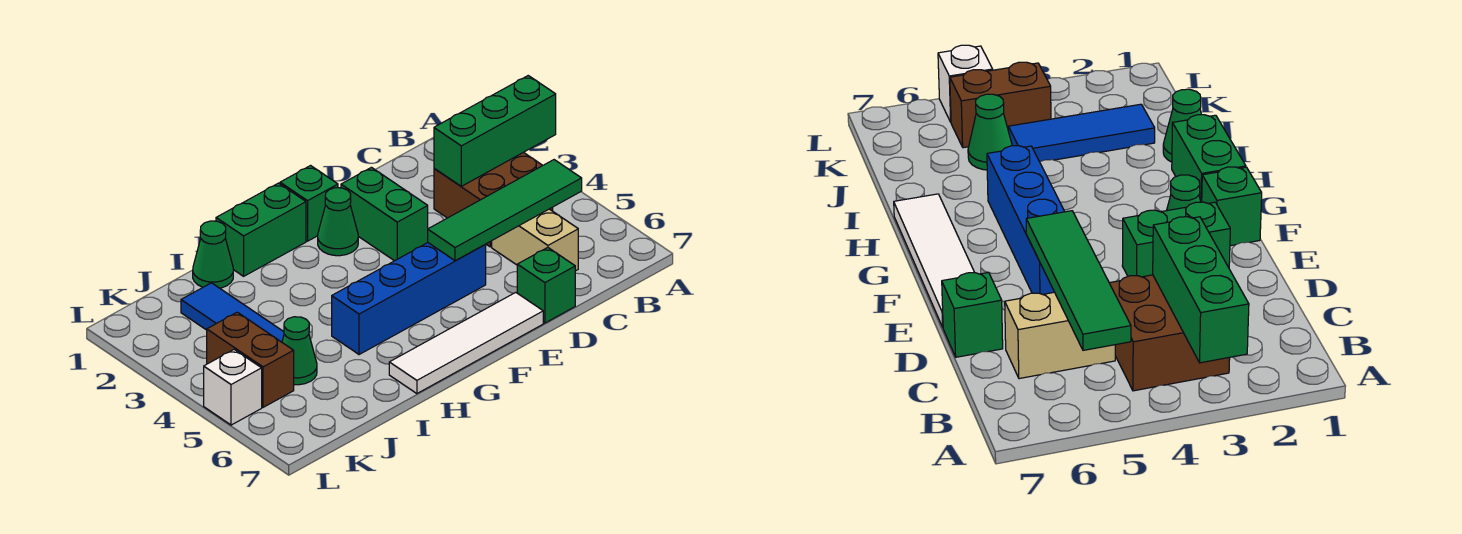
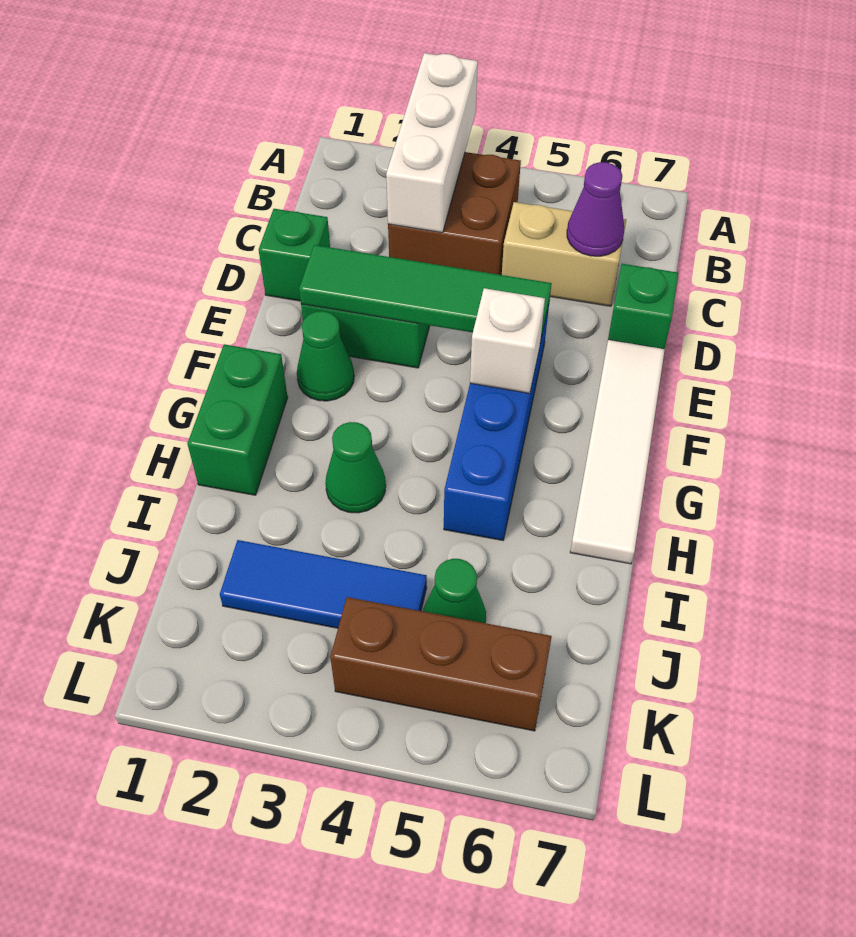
green 1x3 brick [434,76,556,186] -> white 1x3 brick [386,53,478,233]
green 1x4 tile [428,160,582,261] -> green 1x4 tile turned to [299,245,552,342]
none -> purple 1x1 cone [567,162,624,256]
green 1x1 brick [280,166,338,241] -> green 1x1 brick moved to [259,209,330,301]
green 1x1 cone [193,221,233,288] -> green 1x1 cone moved to [325,422,386,513]
brown 1x2 brick [207,312,294,407] -> brown 1x3 brick [330,597,552,731]
white 1x1 brick [204,350,262,425] -> white 1x1 brick moved to [470,288,545,393]

